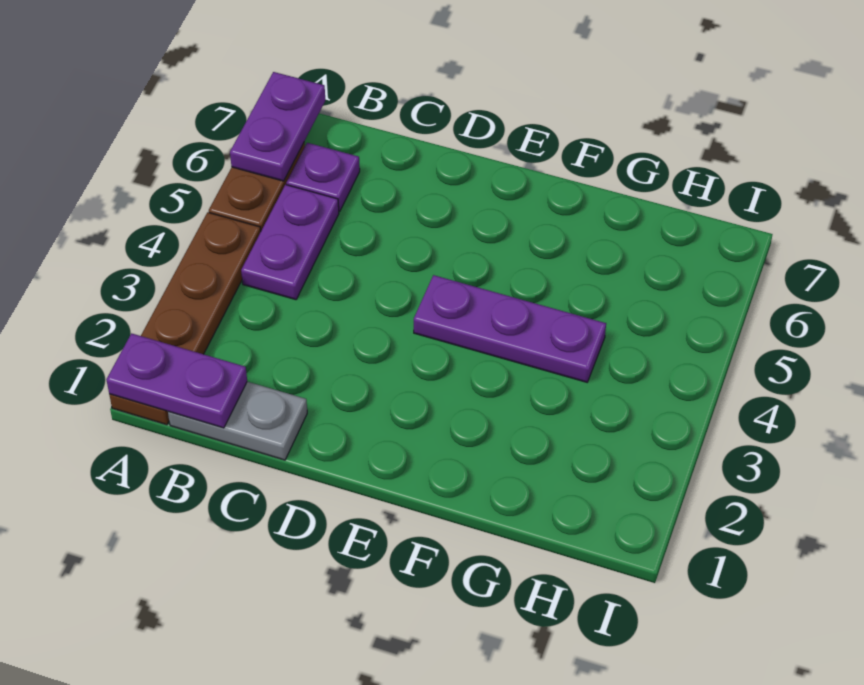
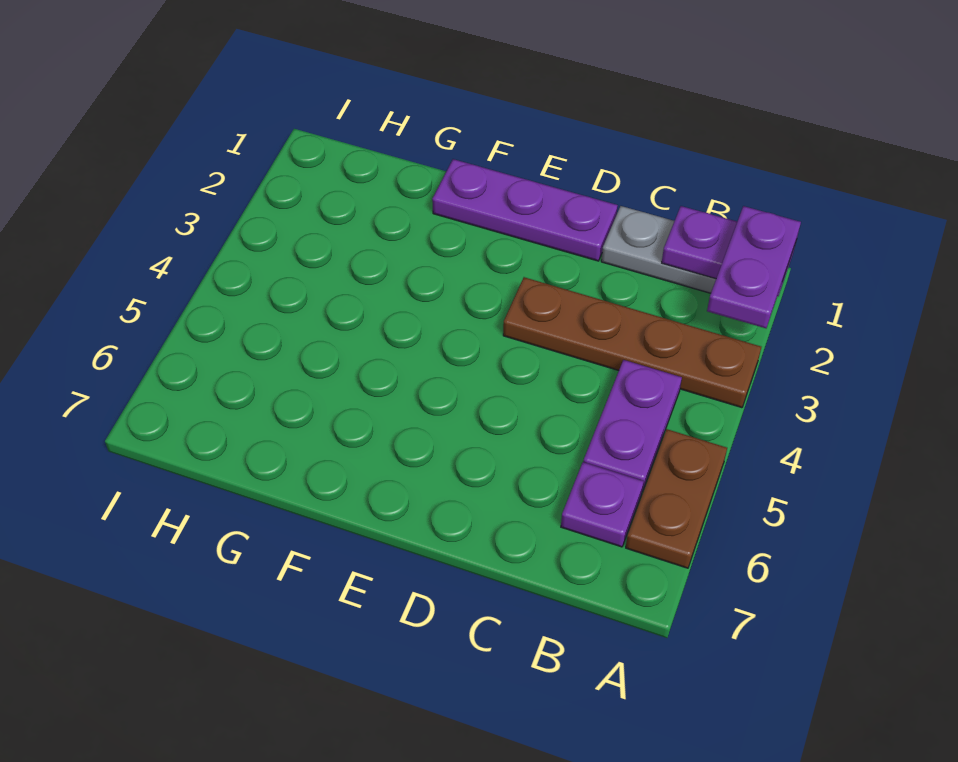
brown 1x4 plate [109,212,261,425] -> brown 1x4 plate turned to [503,277,761,408]
purple 1x2 plate [230,72,325,181] -> purple 1x2 plate moved to [707,206,801,328]
purple 1x3 plate [414,275,606,382] -> purple 1x3 plate moved to [432,159,618,261]

